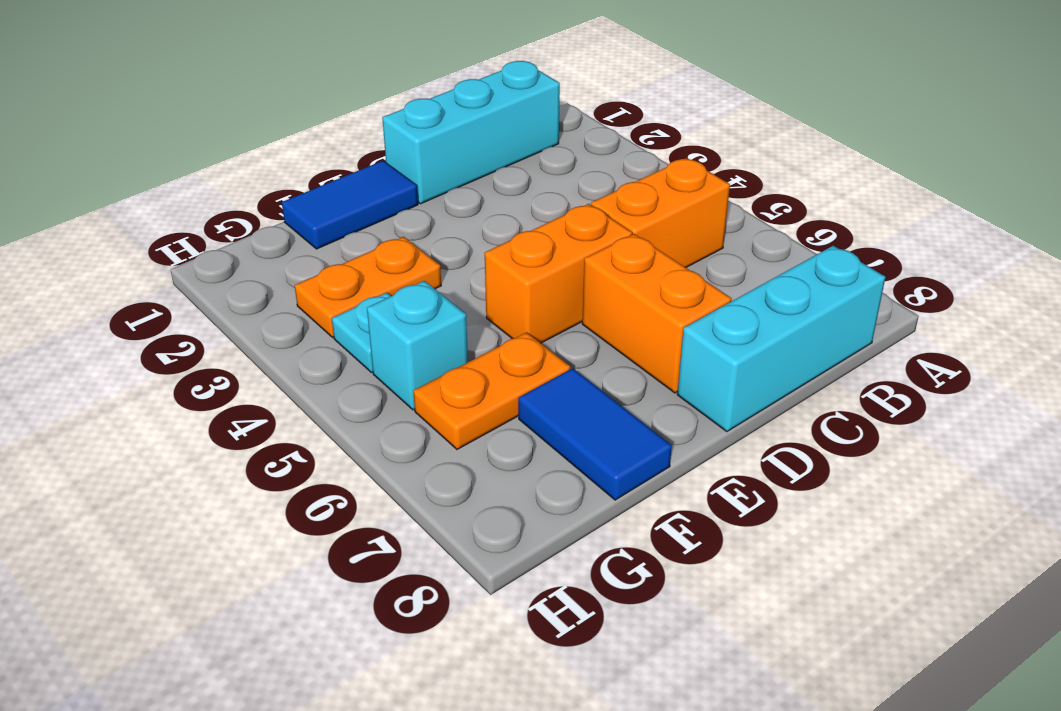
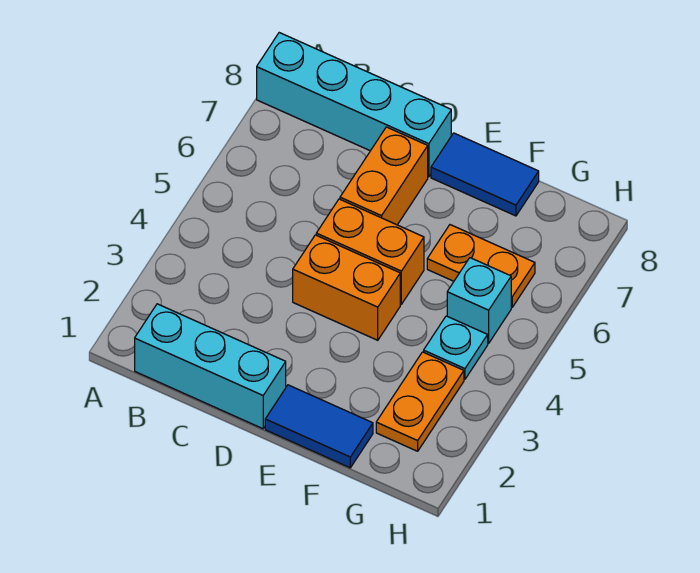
orange 1x2 brick [591,158,730,268] -> orange 1x2 brick moved to [293,235,400,340]
cyan 1x3 brick [677,246,885,432] -> cyan 1x4 brick [257,33,451,177]
orange 1x2 plate [295,237,441,337] -> orange 1x2 plate turned to [376,352,464,451]
blue 1x2 tile [518,368,672,500] -> blue 1x2 tile turned to [431,133,539,216]

